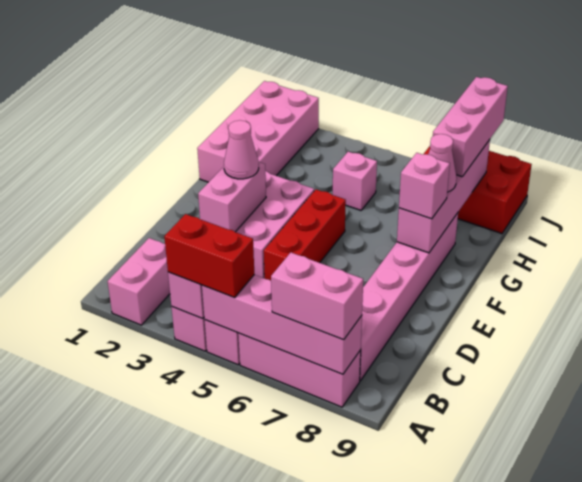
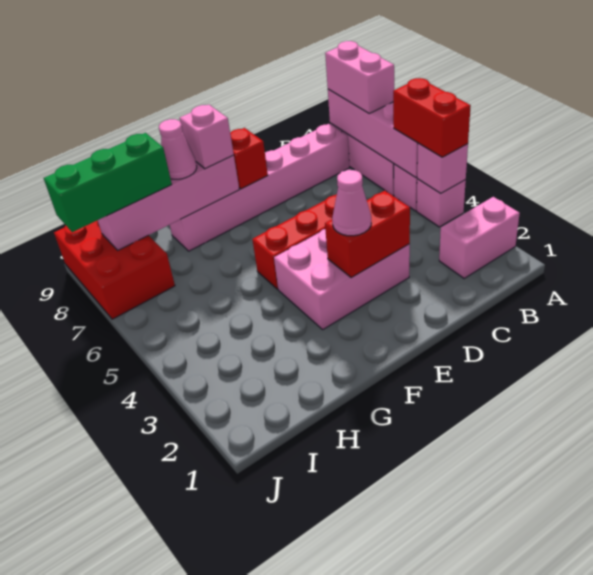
pink 1x2 brick [198,162,266,232] -> red 1x2 brick [325,191,410,278]
none -> red 1x1 brick [230,128,268,189]
pink 2x4 brick [197,81,319,182] -> none
pink 1x1 brick [333,152,377,210] -> none
pink 1x3 brick [433,77,508,177] -> green 1x3 brick [44,133,172,232]

